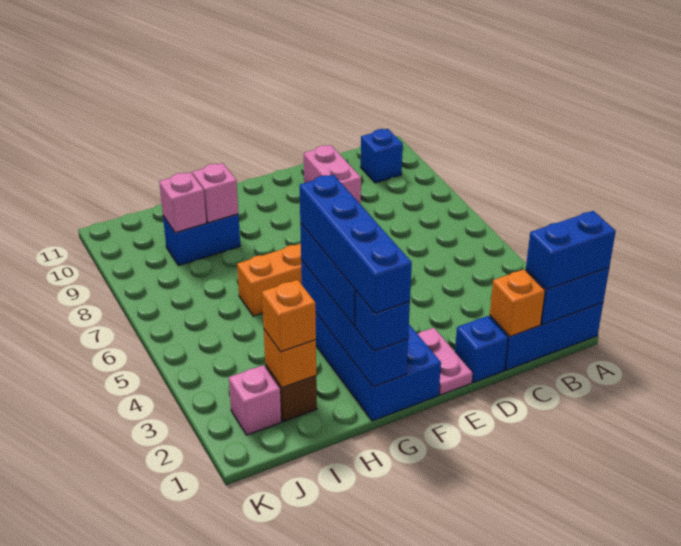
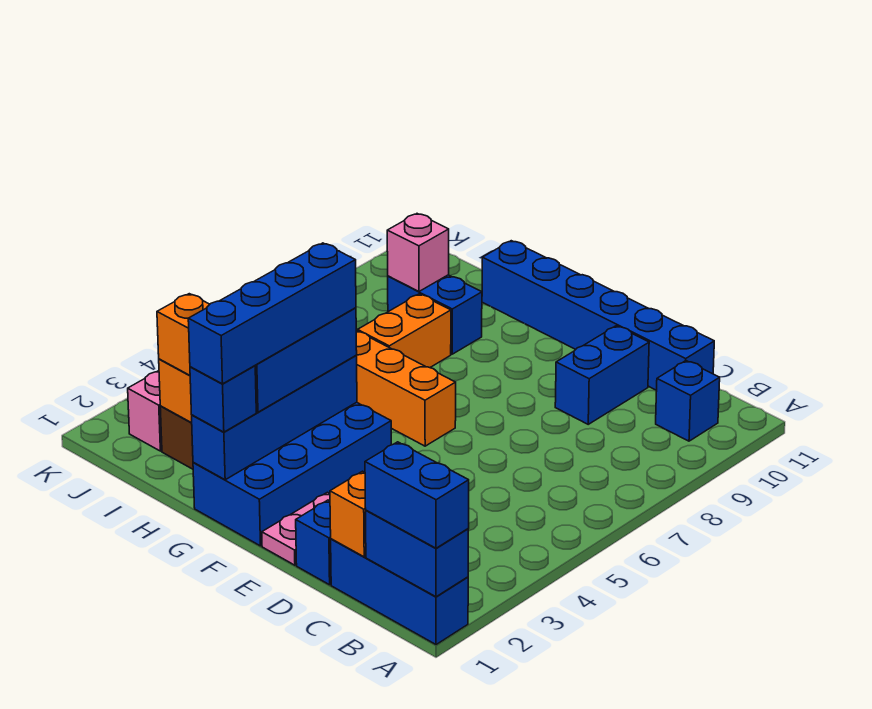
none -> blue 1x6 brick [482,241,714,390]
pink 1x2 brick [304,145,361,205] -> blue 1x2 brick [555,326,649,424]
none -> orange 1x2 brick [358,294,451,368]
pink 1x1 brick [192,163,238,223] -> none

